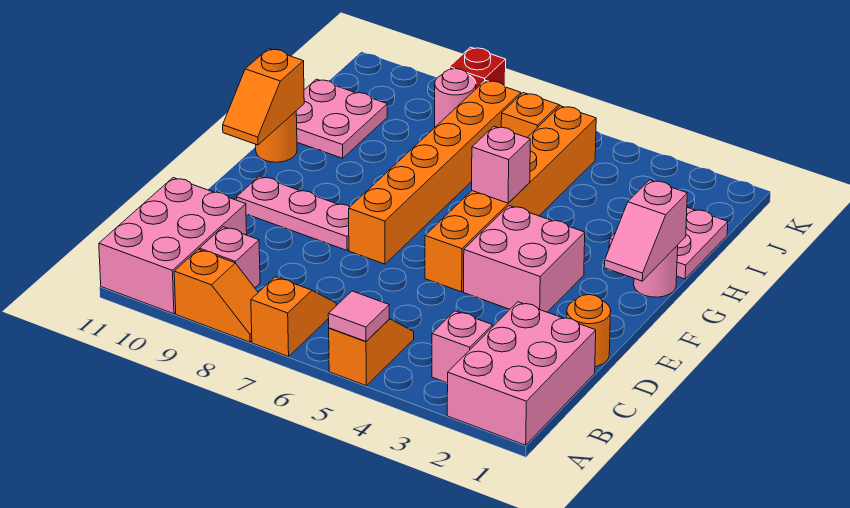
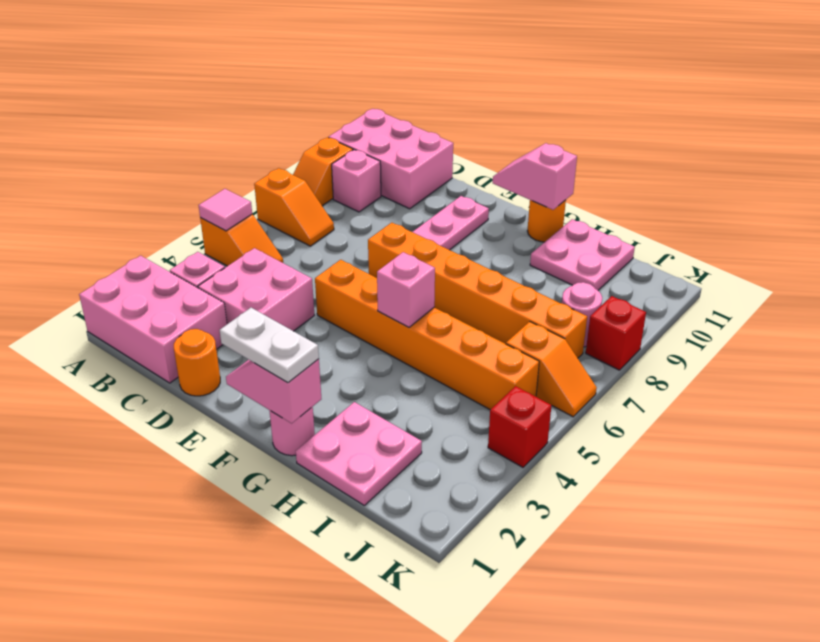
pink 2x2 brick [464,206,585,312] -> pink 2x2 brick moved to [198,248,314,331]
none -> white 1x2 plate [220,308,319,383]
orange 1x2 slope [223,49,304,145] -> pink 1x2 slope [493,143,577,210]
none -> red 1x1 brick [488,386,552,467]

